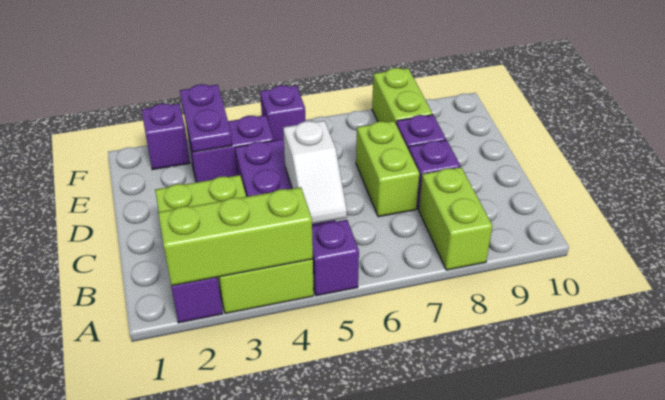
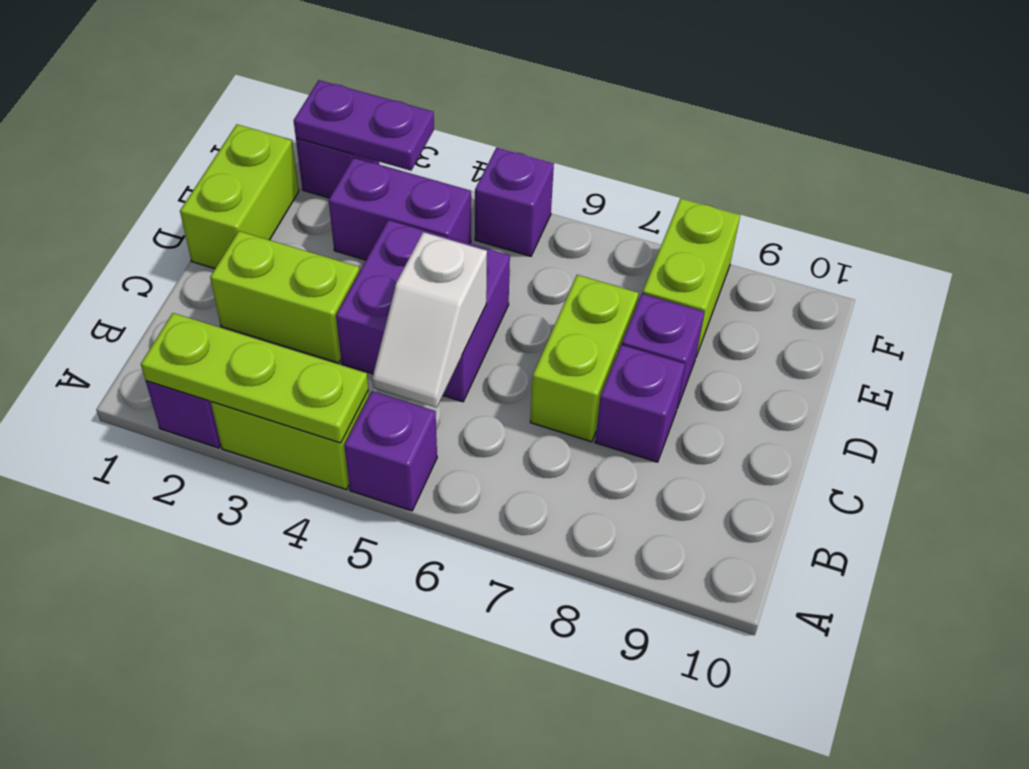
lime 1x3 brick [158,187,313,286] -> lime 1x3 plate [141,313,368,443]
lime 1x2 brick [419,167,492,270] -> lime 1x2 brick moved to [180,124,299,269]
purple 1x2 plate [180,84,232,152] -> purple 1x2 plate turned to [294,80,434,171]

